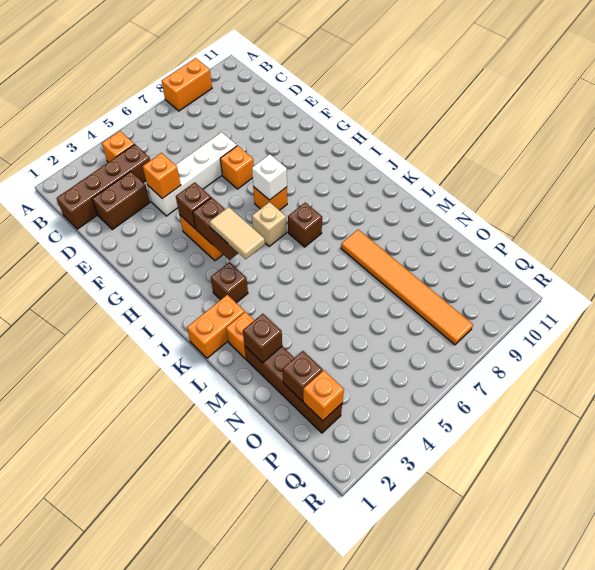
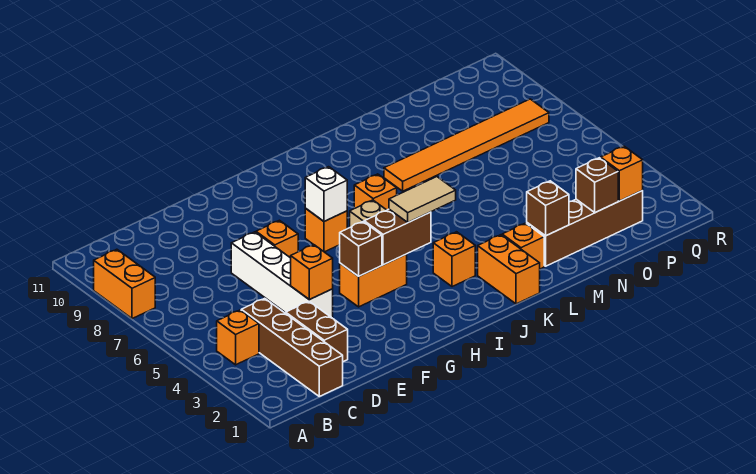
brown 1x1 brick [211,262,248,303] -> orange 1x1 brick [433,232,475,287]
brown 1x1 brick [288,202,322,247] -> orange 1x1 brick [354,174,397,210]

